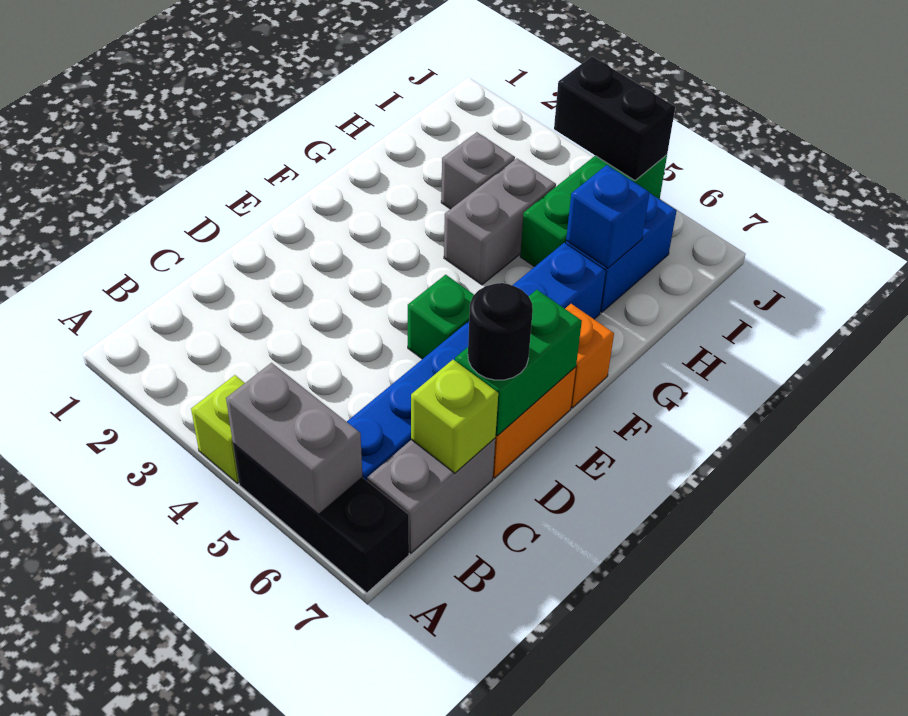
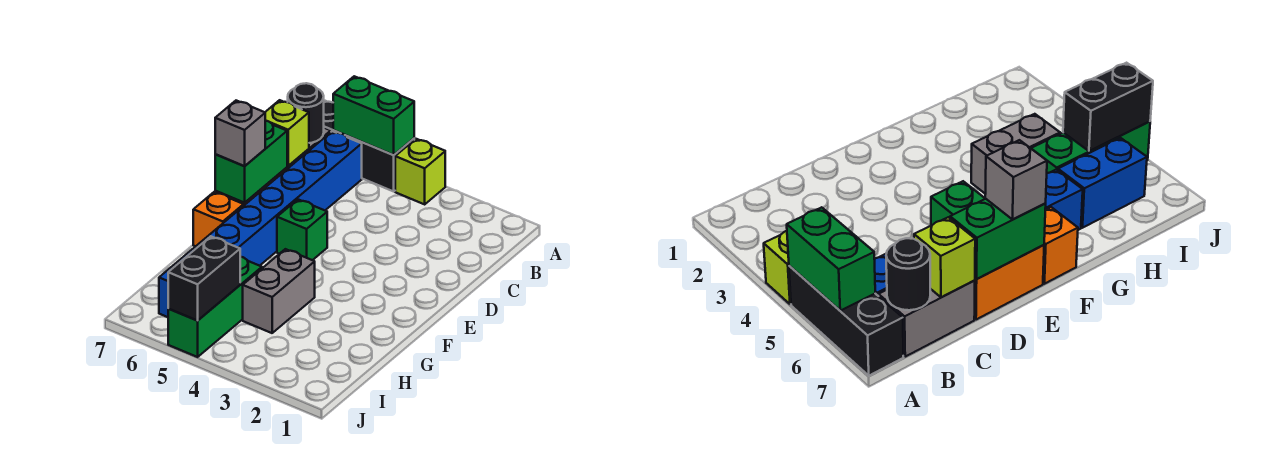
grey 1x2 brick [226,363,362,514] -> green 1x2 brick [333,76,414,155]
black 1x1 round brick [468,283,533,380] -> black 1x1 round brick moved to [288,83,324,143]
grey 1x1 brick [441,132,515,209] -> grey 1x1 brick moved to [215,101,266,166]
blue 1x1 brick [566,165,650,268] -> none
black 1x2 brick [554,57,675,181] -> black 1x2 brick turned to [168,236,240,320]

